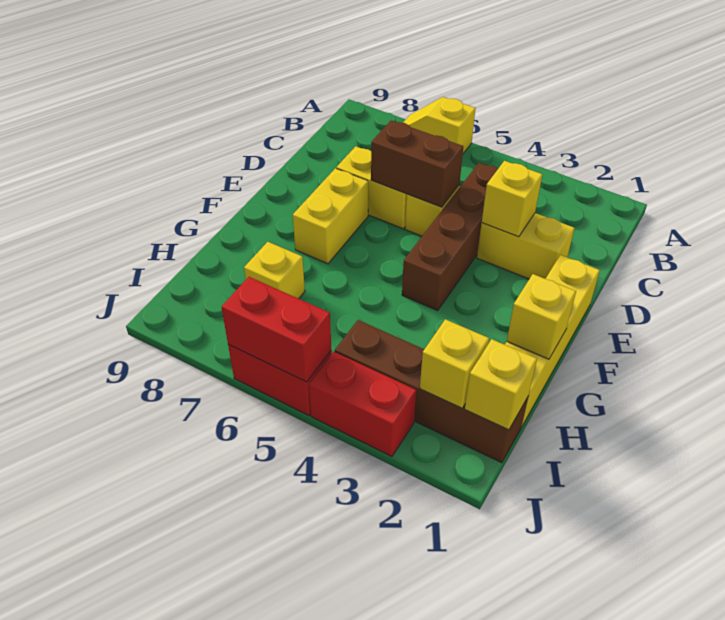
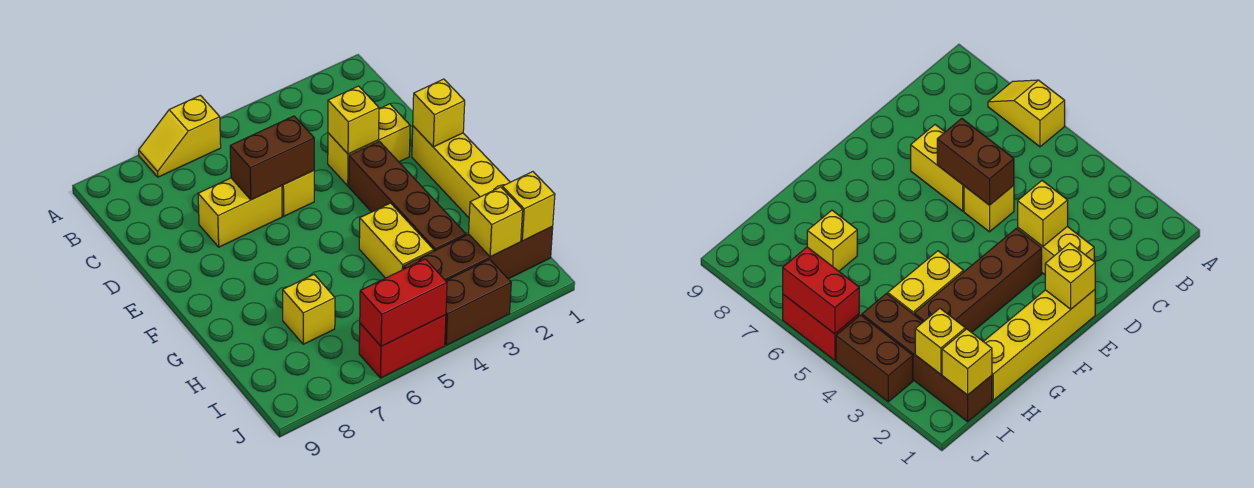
brown 1x4 brick [402,163,498,311] -> brown 1x4 brick moved to [349,141,466,251]
yellow 1x2 brick [293,168,368,264] -> yellow 1x2 brick moved to [359,203,434,278]
yellow 1x1 brick [507,274,576,359] -> yellow 1x1 brick moved to [413,79,465,147]
red 1x2 brick [309,352,416,457] -> brown 1x2 brick [445,259,511,345]

